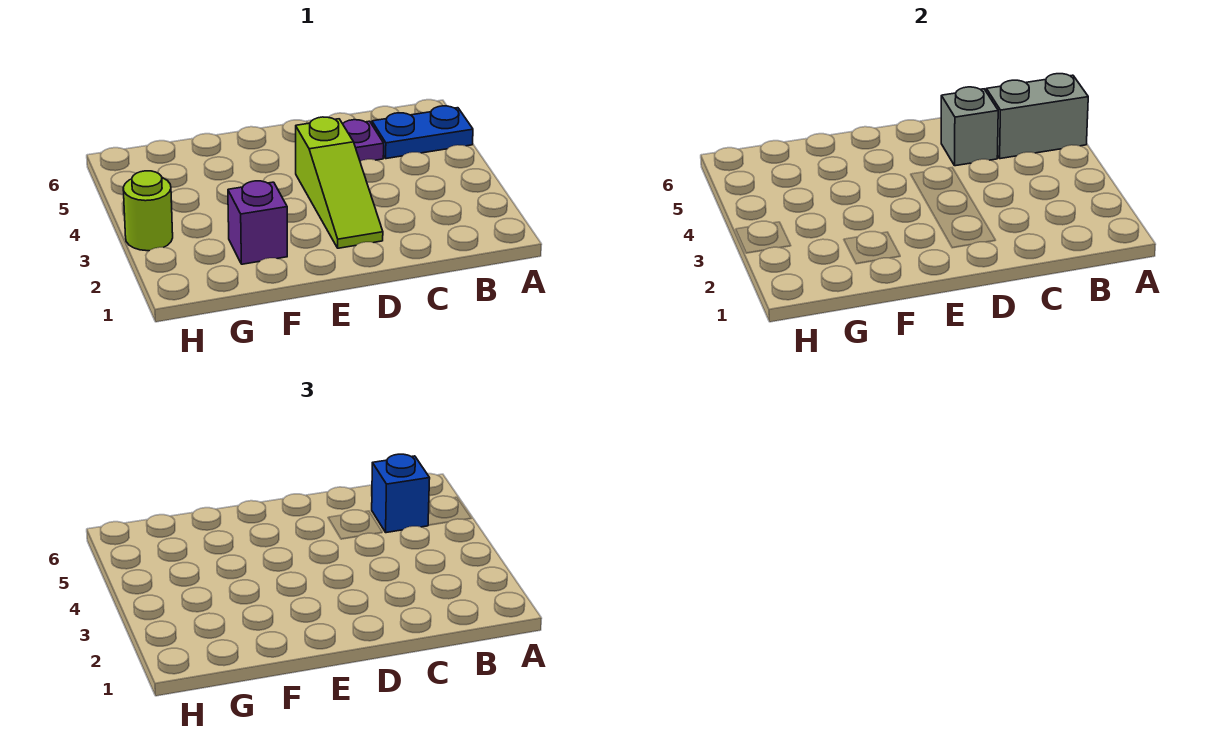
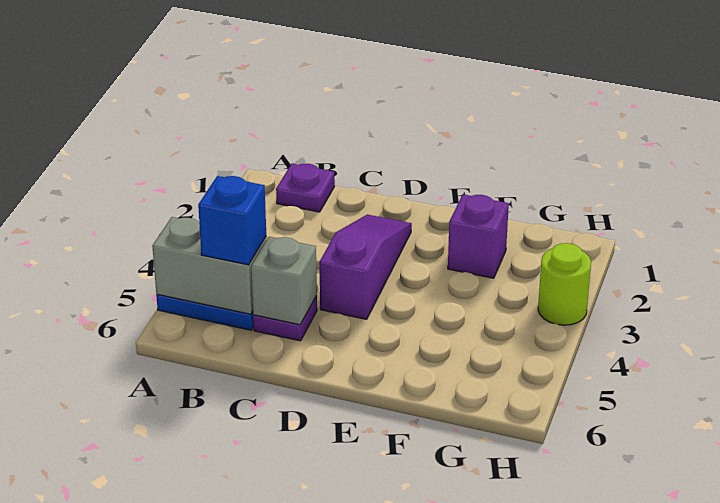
none -> purple 1x1 plate [276,164,335,212]
lime 1x3 slope [296,117,383,248] -> purple 1x3 slope [319,215,412,319]

